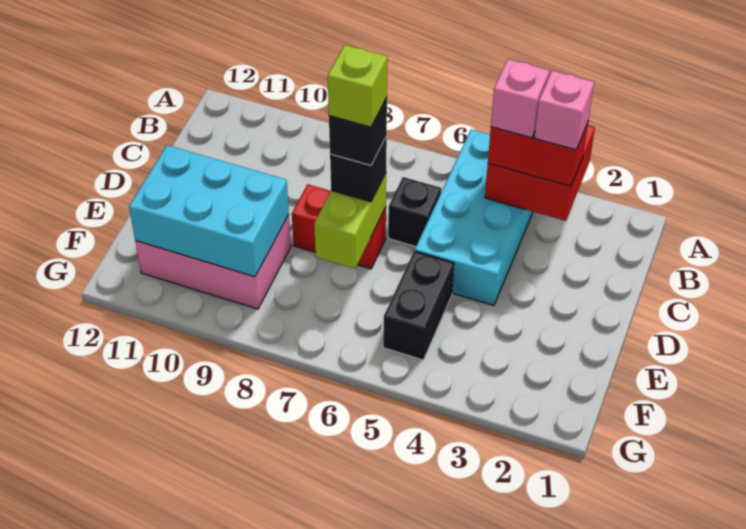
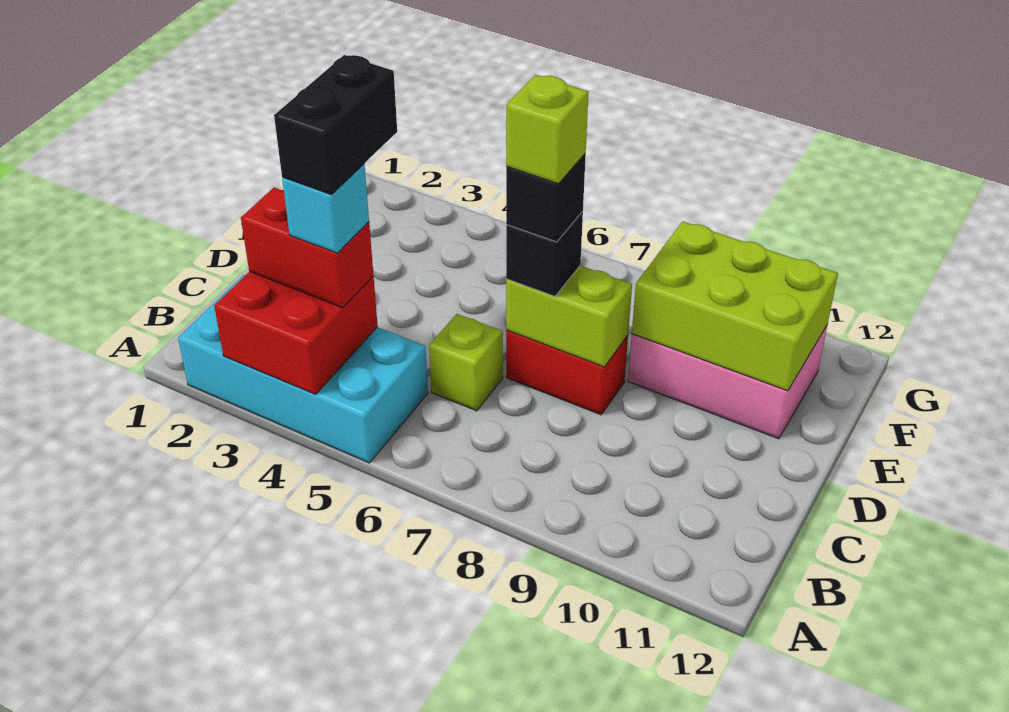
cyan 2x4 brick [415,130,533,305] -> cyan 2x4 brick turned to [178,275,428,463]
pink 1x1 brick [534,71,594,150] -> none
pink 1x1 brick [491,59,550,138] -> cyan 1x1 brick [282,164,369,253]
black 1x1 brick [388,177,441,247] -> lime 1x1 brick [429,314,503,411]
lime 1x2 brick [314,173,386,269] -> lime 1x2 brick turned to [506,266,632,367]
black 1x2 brick [383,251,454,360] -> black 1x2 brick moved to [274,55,397,194]
cyan 2x3 brick [129,145,289,277] -> lime 2x3 brick [632,221,838,391]

